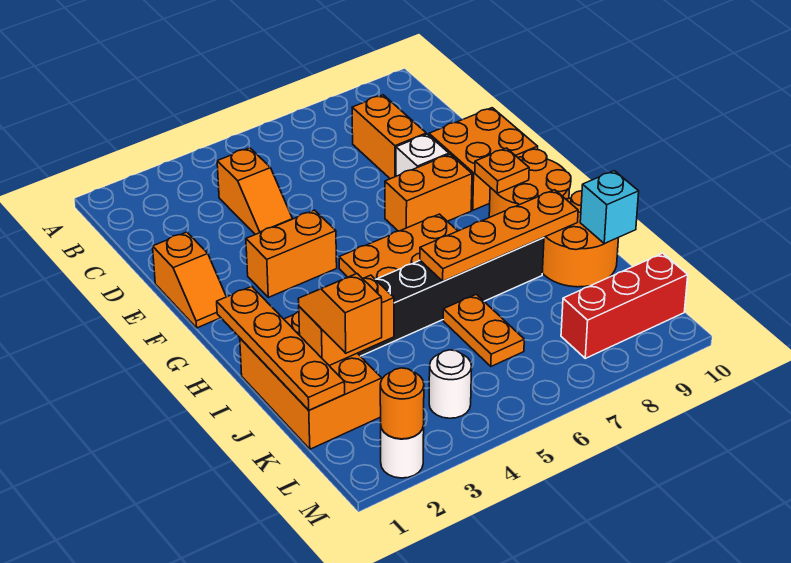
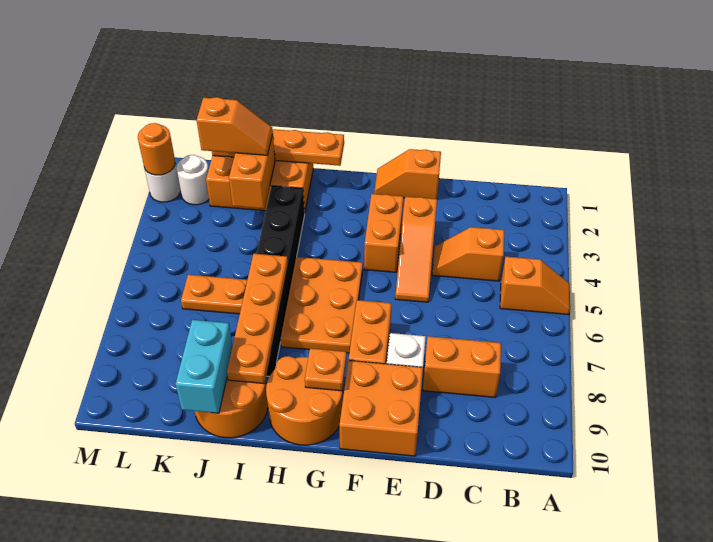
none -> orange 1x2 slope [500,257,570,315]
none -> orange 1x3 slope [395,196,437,302]
cyan 1x1 brick [580,171,639,244] -> cyan 1x2 brick [176,320,233,413]
white 1x1 round brick [429,350,472,418] -> white 1x1 round brick moved to [176,155,209,205]
red 1x3 brick [561,253,688,358] -> none

